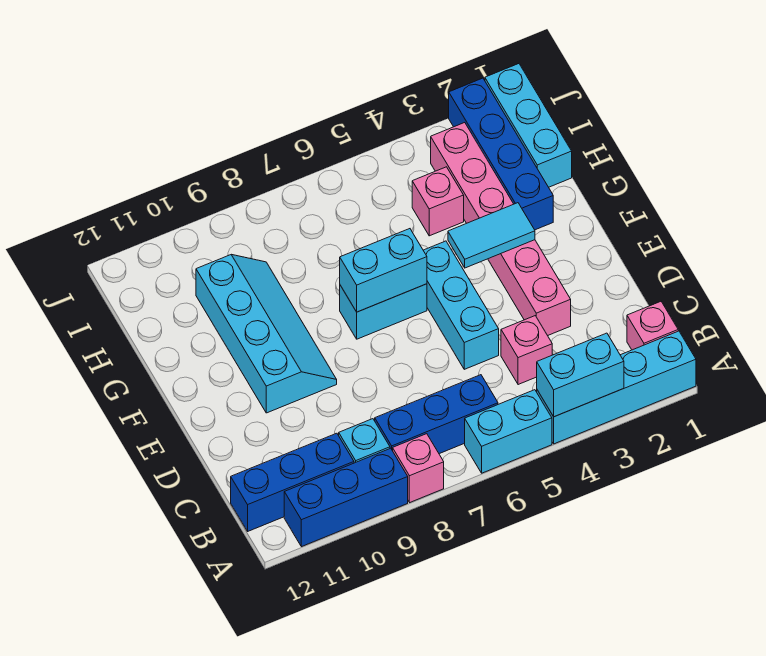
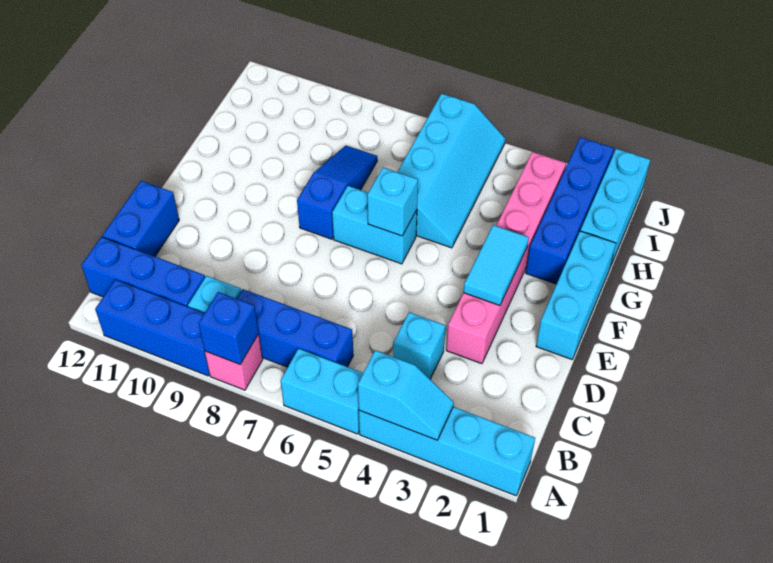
cyan 1x2 brick [537,333,624,417] -> cyan 1x2 slope [358,350,454,440]
none -> blue 1x1 brick [199,292,259,364]
pink 1x1 brick [627,302,678,350] -> none
pink 1x1 brick [501,316,552,385] -> cyan 1x1 brick [393,312,445,379]
none -> blue 1x2 brick [102,181,179,257]
cyan 1x3 brick [423,241,499,369] -> cyan 1x3 brick moved to [536,231,616,359]
cyan 2x4 slope [196,255,337,413] -> cyan 2x4 slope moved to [398,94,505,248]
cyan 1x2 tile [448,203,535,268] -> cyan 1x2 tile turned to [464,225,529,305]
cyan 1x2 brick [340,229,427,312] -> cyan 1x1 brick [367,168,418,236]
none -> blue 1x3 slope [297,146,377,239]
pink 1x1 brick [412,167,464,236] -> none

